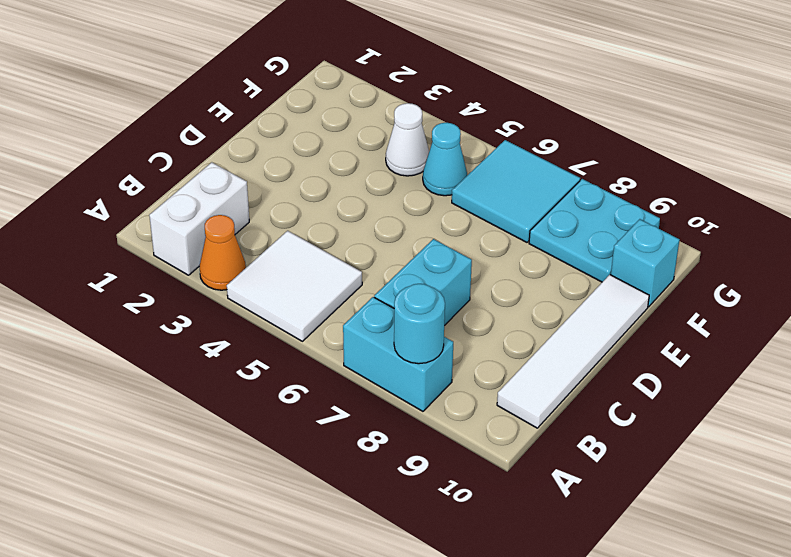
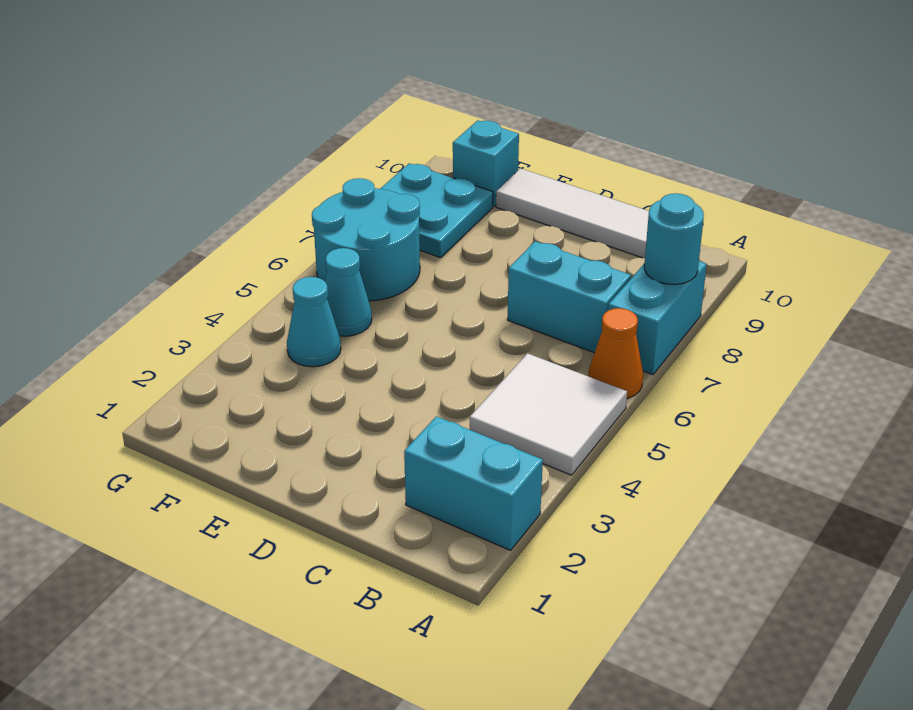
white 1x2 brick [149,162,249,275] -> cyan 1x2 brick [404,416,543,550]
orange 1x1 cone [199,215,246,290] -> orange 1x1 cone moved to [589,308,643,399]
white 1x1 cone [386,103,429,176] -> cyan 1x1 cone [287,277,341,367]
cyan 2x2 tile [452,140,580,242] -> cyan 2x2 round brick [312,178,420,301]

